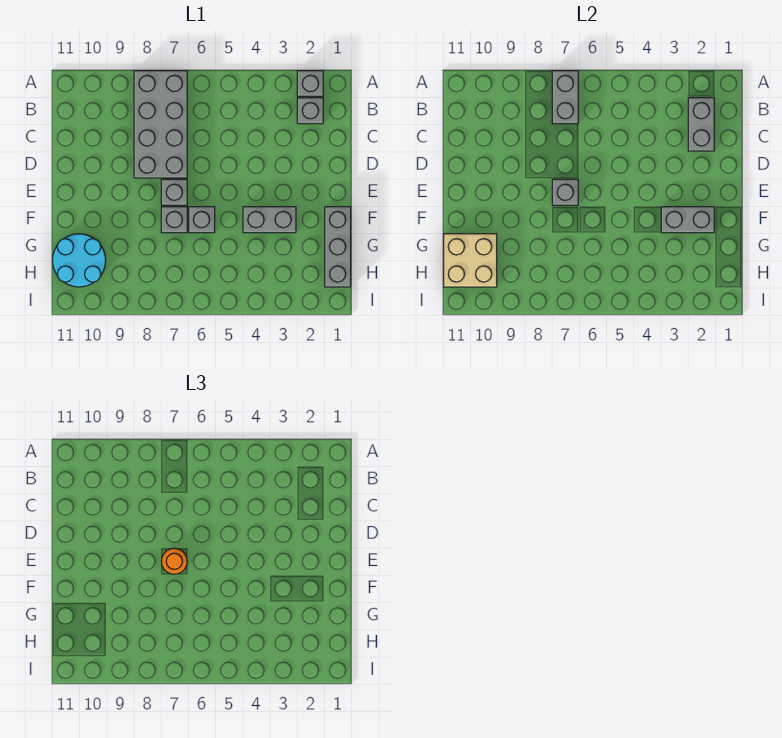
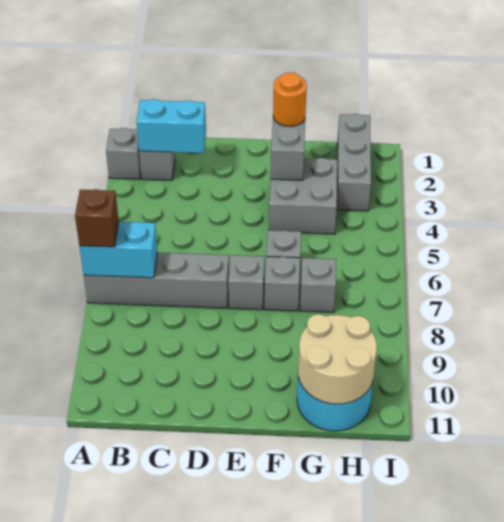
grey 2x4 brick [134,71,187,178] -> grey 1x4 brick [84,252,229,308]
grey 1x2 brick [552,71,578,124] -> cyan 1x2 brick [79,222,157,278]
none -> brown 1x1 brick [75,189,119,247]
grey 1x2 brick [688,98,714,151] -> cyan 1x2 brick [136,99,206,153]
grey 1x1 brick [552,179,578,205] -> grey 1x1 brick moved to [300,258,336,313]
orange 1x1 round brick [161,548,187,574] -> orange 1x1 round brick moved to [273,72,307,126]
grey 1x3 brick [325,207,351,287] -> grey 1x3 brick turned to [337,114,371,211]
grey 1x2 brick [243,207,296,233] -> grey 2x2 brick [269,158,337,234]
tan 2x2 brick [444,234,497,287] -> tan 2x2 round brick [298,314,377,404]

